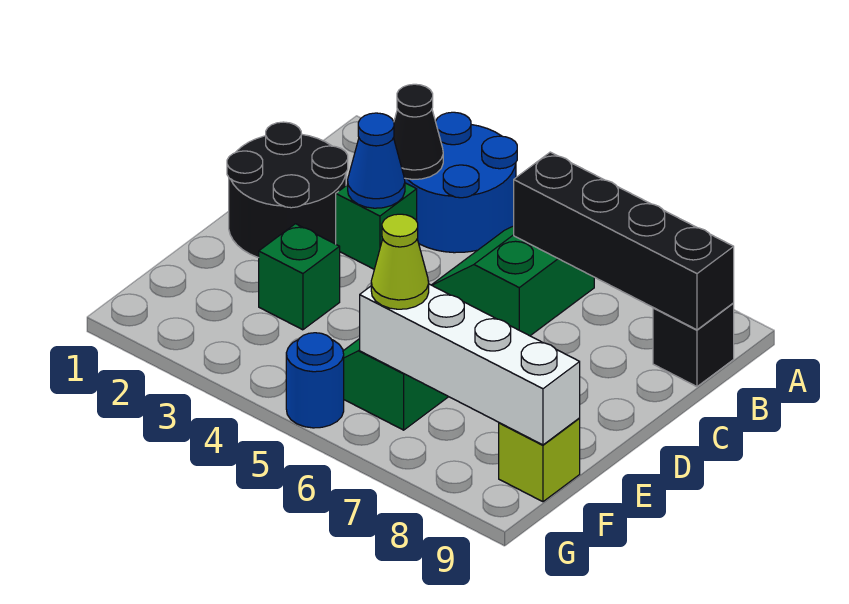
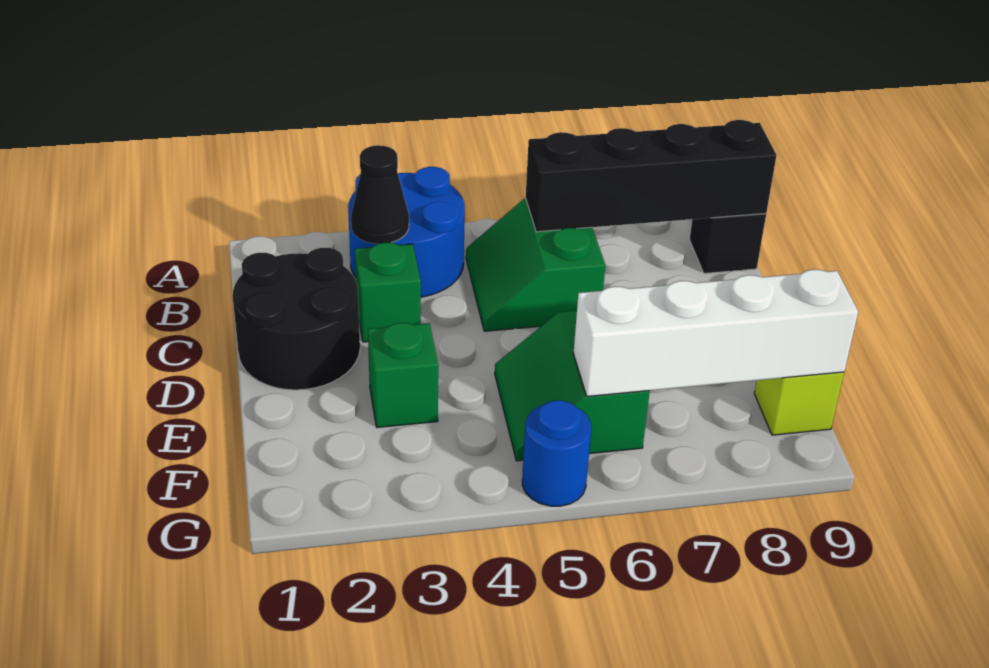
blue 1x1 cone [348,113,405,208] -> none
lime 1x1 cone [371,214,429,309] -> none

